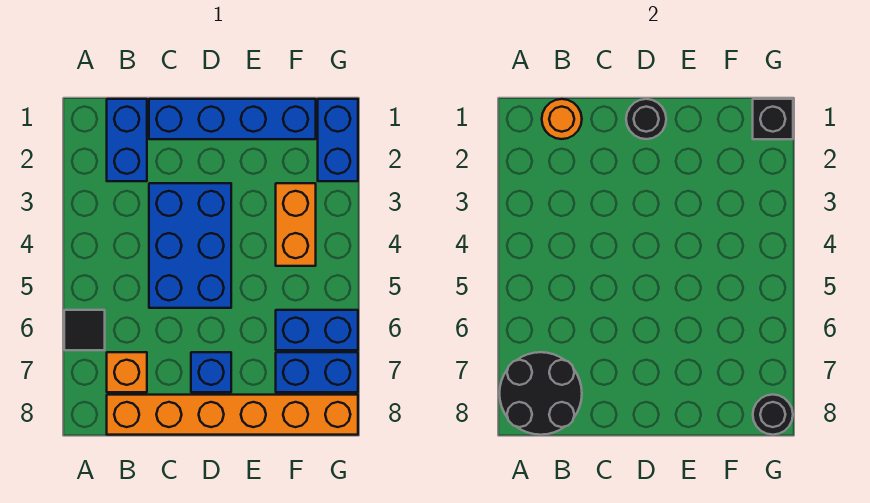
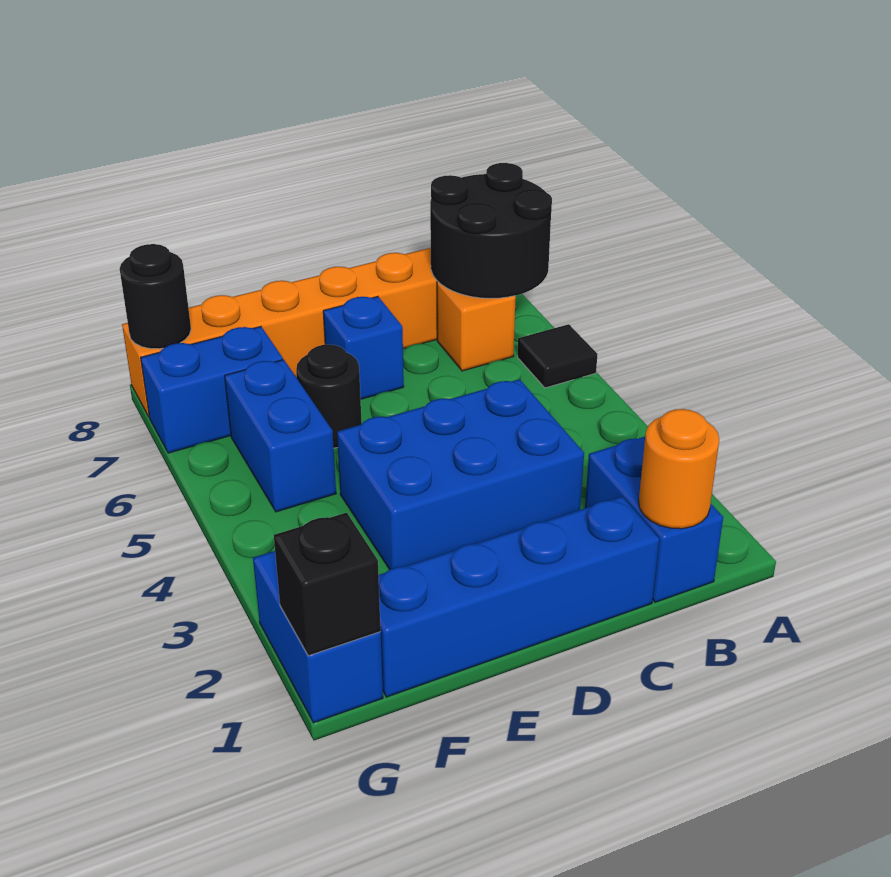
blue 2x3 brick [149,183,231,308] -> blue 2x3 brick turned to [337,379,584,570]
black 1x1 round brick [626,99,666,139] -> black 1x1 round brick moved to [296,345,362,448]
orange 1x2 brick [276,183,316,266] -> none
blue 1x2 brick [276,310,358,350] -> blue 1x2 brick turned to [225,360,336,512]

